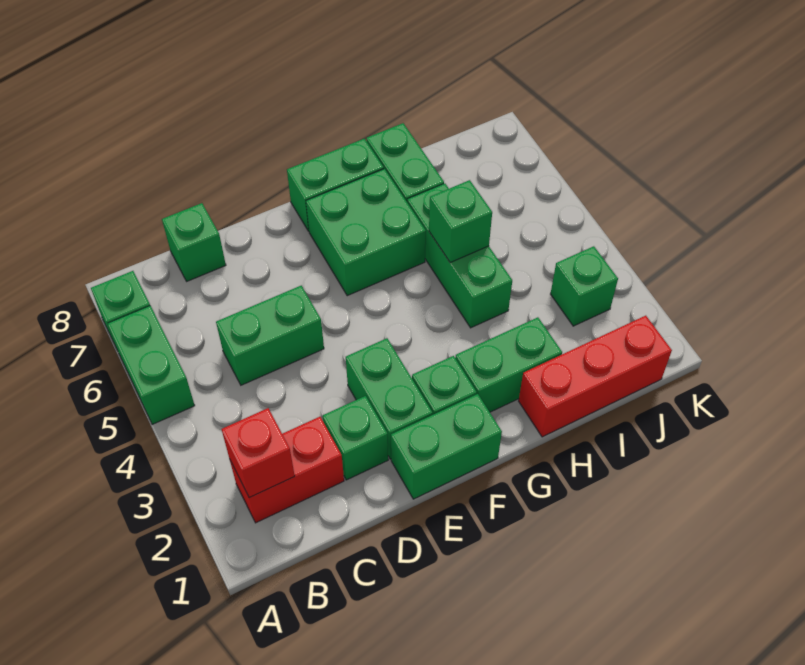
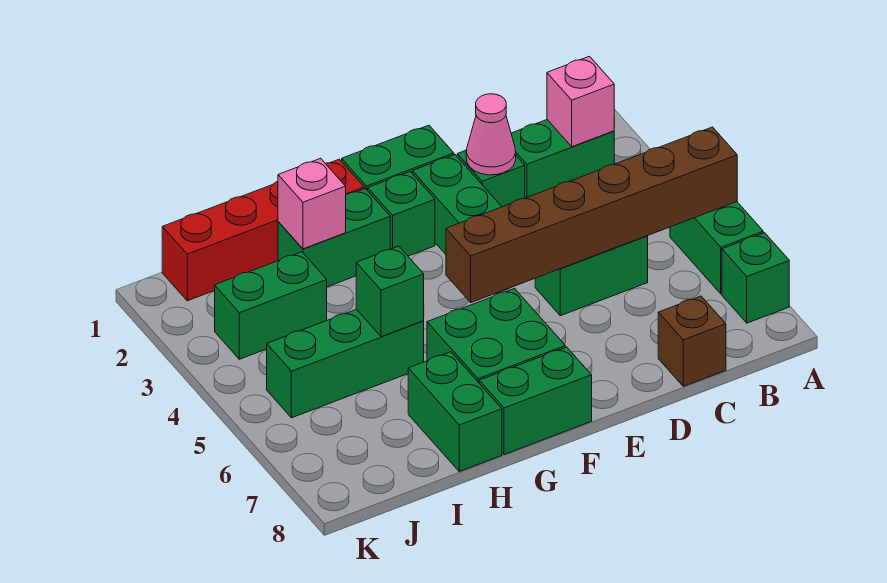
none -> brown 1x6 brick [446,127,737,302]
red 1x2 brick [230,417,344,523] -> green 1x2 brick [511,120,614,198]
red 1x1 brick [222,408,295,498] -> pink 1x1 brick [547,56,614,147]
green 1x1 brick [162,203,226,281] -> brown 1x1 brick [658,296,726,386]
none -> pink 1x1 cone [466,94,516,175]
red 1x3 brick [519,316,672,437] -> red 1x4 brick [162,159,364,301]
none -> pink 1x1 brick [278,158,346,249]
green 1x3 brick [407,184,512,328] -> green 1x3 brick turned to [267,309,424,418]
green 1x1 brick [551,246,618,326] -> green 1x2 brick [215,252,327,359]

